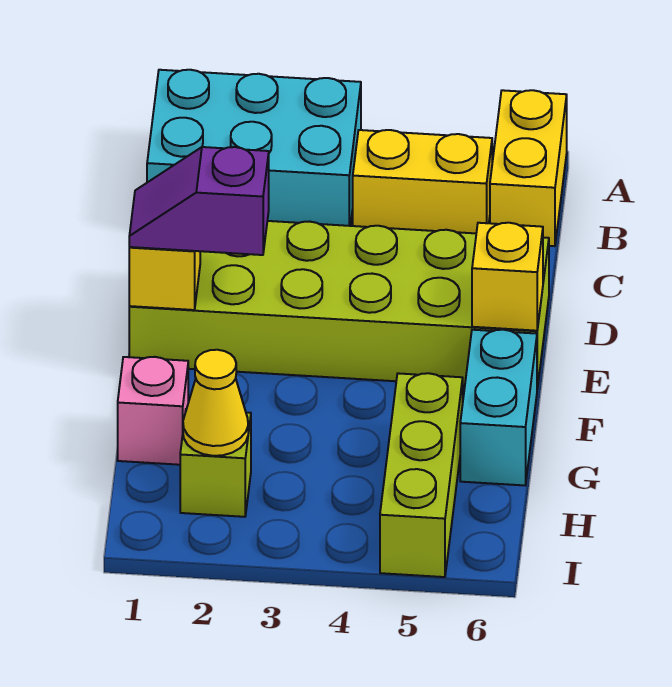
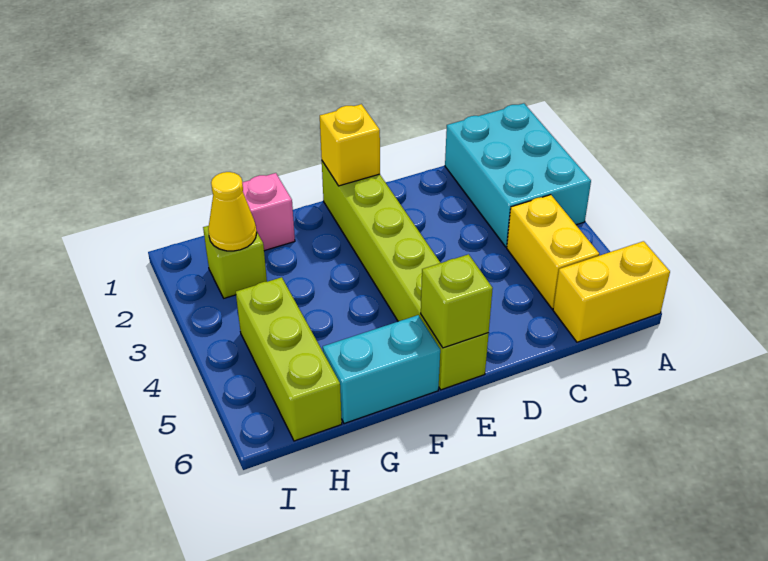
lime 2x6 brick [129,221,549,388] -> lime 1x6 brick [322,161,489,390]
purple 1x2 slope [129,147,269,255] -> none
yellow 1x1 brick [472,223,543,331] -> lime 1x1 brick [421,254,493,348]
lime 1x3 brick [380,373,463,577] -> lime 1x3 brick turned to [236,277,342,441]

